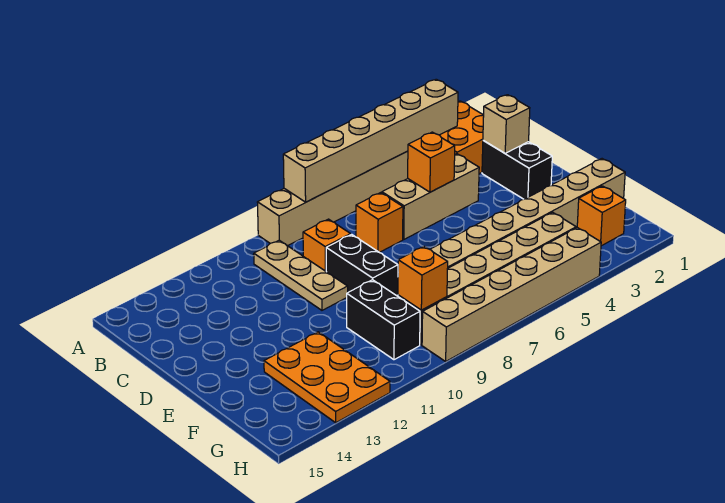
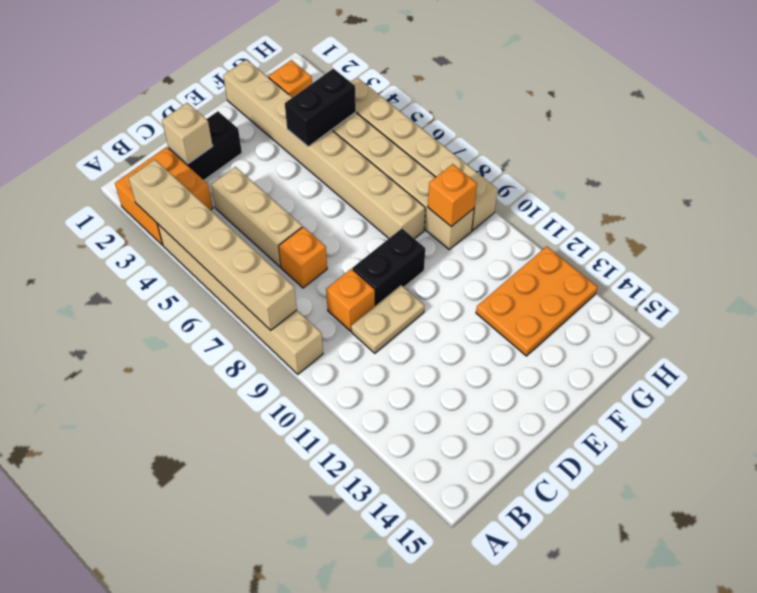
tan 1x3 plate [254,240,348,310] -> tan 1x2 plate [351,285,424,353]
orange 1x1 brick [408,132,455,192] -> none
black 1x2 brick [347,280,420,360] -> black 1x2 brick moved to [285,69,356,147]

